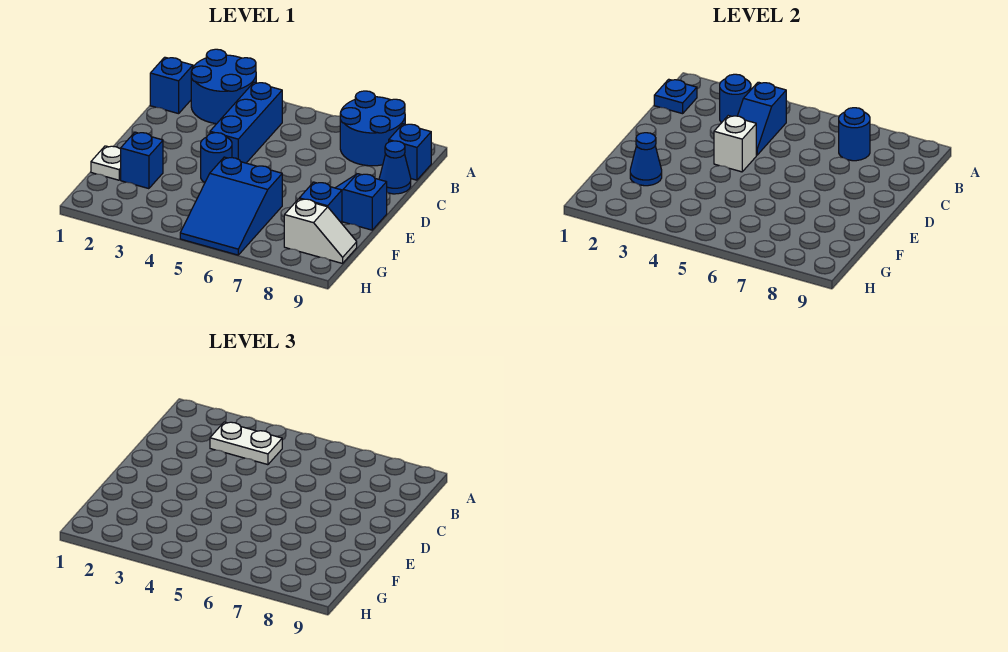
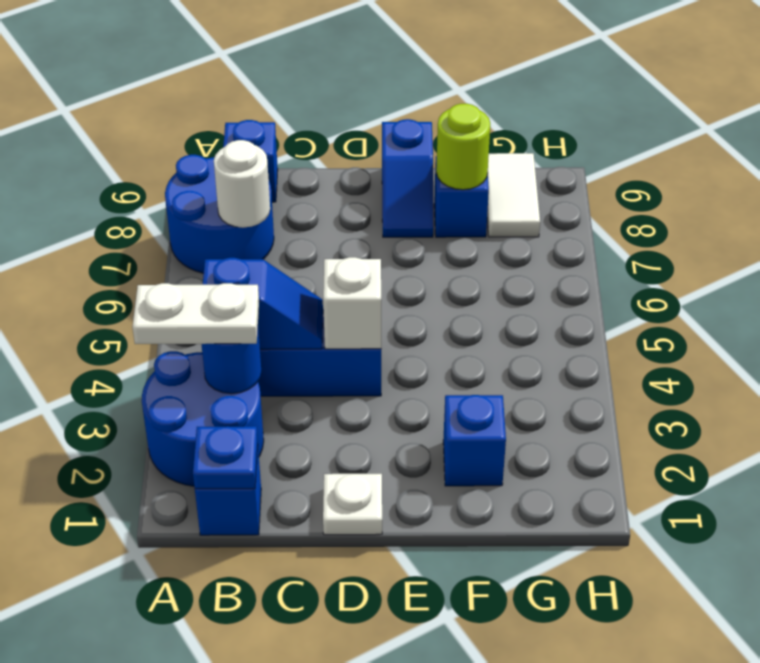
white 1x2 plate [210,422,282,465] -> white 1x2 plate turned to [132,283,259,344]
blue 1x1 round brick [839,108,870,161] -> white 1x1 round brick [214,140,270,228]
blue 1x1 cone [379,141,411,194] -> none
blue 1x1 round brick [201,133,232,183] -> none
white 1x1 plate [91,146,121,180] -> white 1x1 plate moved to [323,474,382,535]
blue 1x1 cone [630,133,662,186] -> none
blue 2x3 slope [180,157,282,255] -> none
none -> lime 1x1 round brick [436,104,490,190]
white 1x2 slope [284,199,357,263] -> white 1x2 tile [487,153,540,237]

